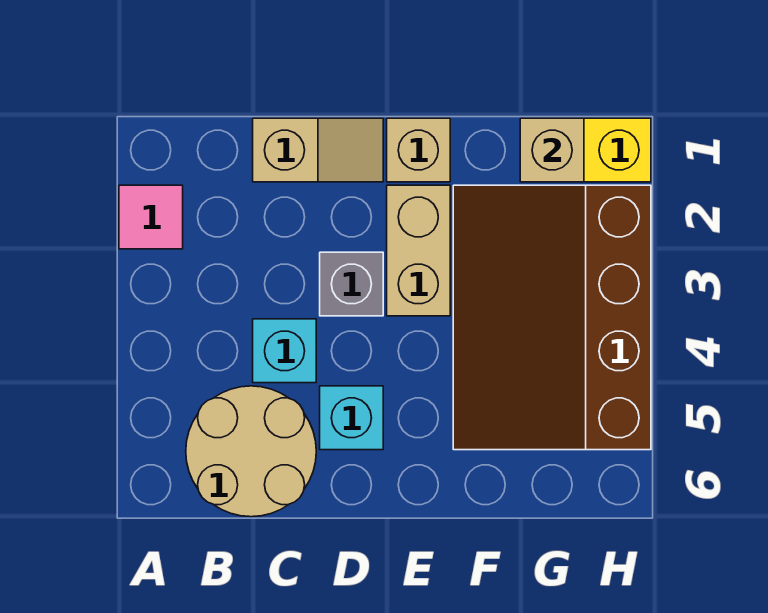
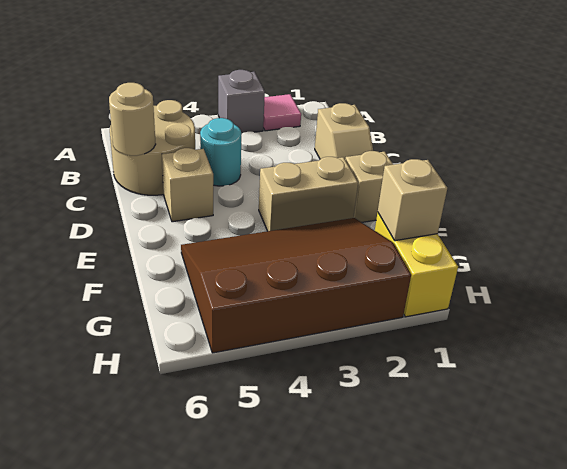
cyan 1x1 brick [253,319,316,383] -> cyan 1x1 round brick [200,118,242,186]
none -> tan 1x1 round brick [109,83,156,156]
grey 1x1 brick [320,252,383,316] -> grey 1x1 brick moved to [218,70,265,134]
cyan 1x1 brick [320,386,383,450] -> tan 1x1 brick [162,148,213,222]

